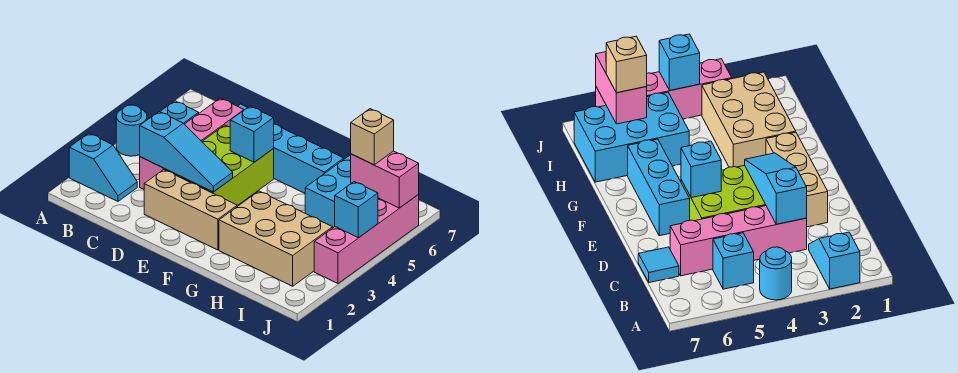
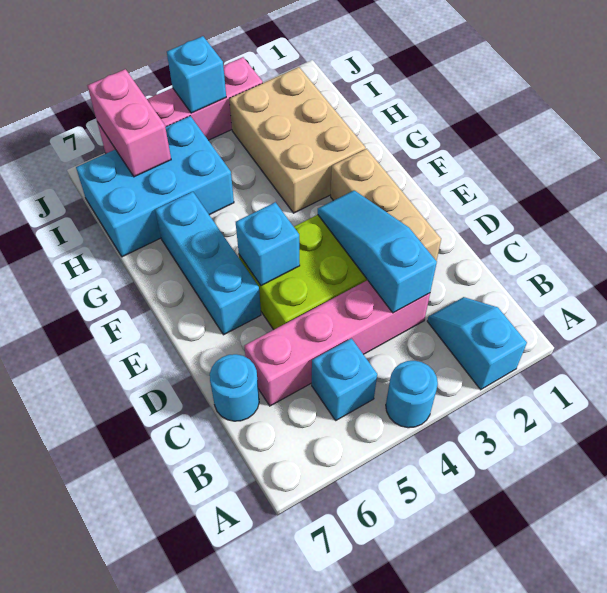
cyan 1x1 tile [638,247,679,283] -> cyan 1x1 round brick [210,354,259,421]
tan 1x1 brick [351,109,394,165] -> none

